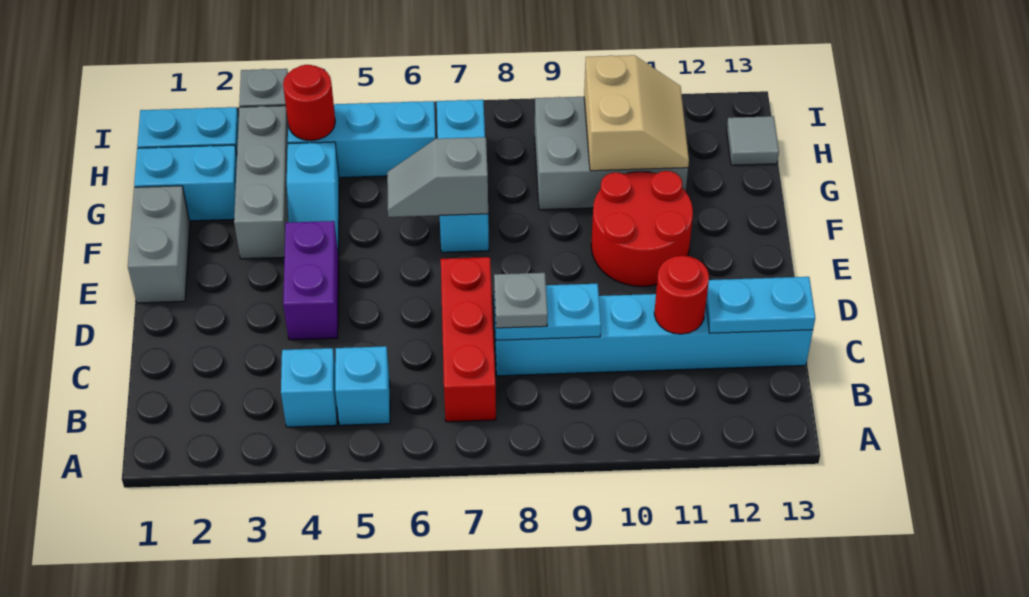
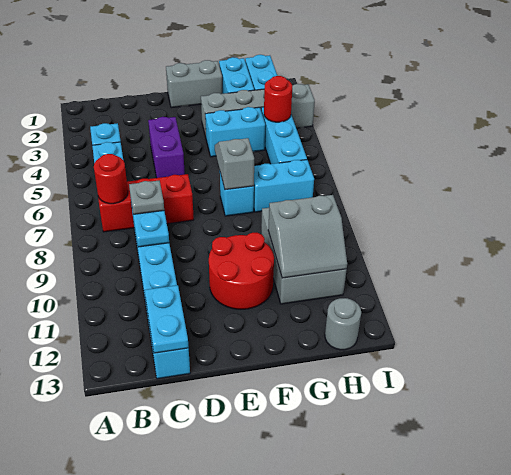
red 1x1 round brick [654,256,709,334] -> red 1x1 round brick moved to [94,154,128,204]
purple 1x2 brick [283,221,338,340] -> purple 1x2 brick turned to [148,117,185,178]
cyan 1x2 slope [287,142,339,255] -> cyan 1x2 brick [205,107,265,157]
tan 2x2 slope [584,55,689,171] -> grey 2x2 slope [268,195,347,278]
grey 1x1 tile [727,116,779,165] -> grey 1x1 round brick [325,298,361,350]

